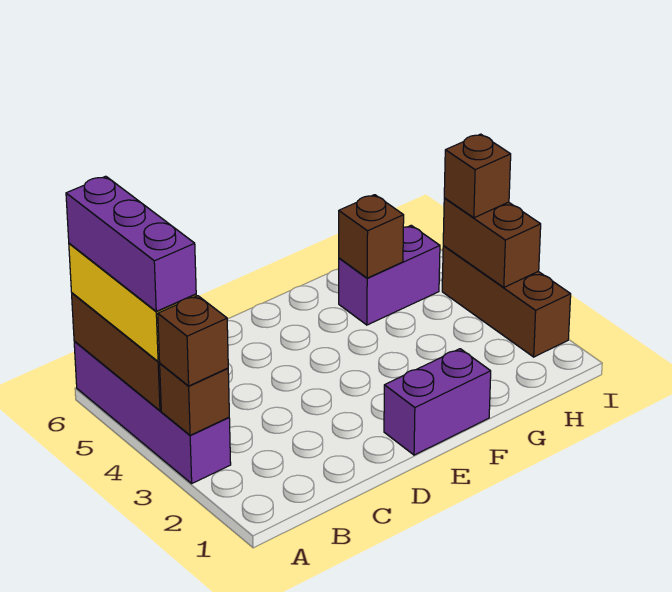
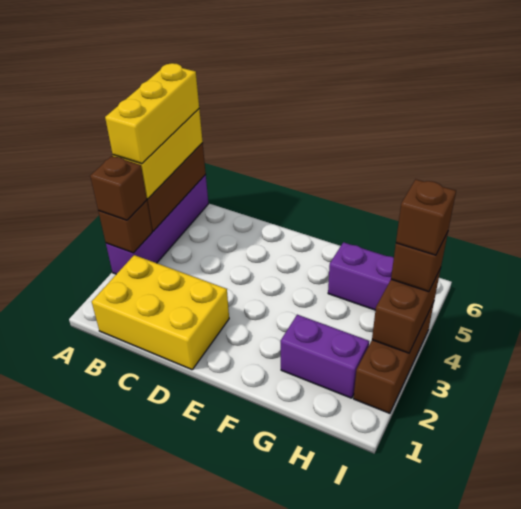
purple 1x3 brick [66,176,196,311] -> yellow 1x3 brick [105,63,199,164]
none -> yellow 2x3 brick [92,255,229,370]
purple 1x2 brick [384,349,491,455] -> purple 1x2 brick moved to [281,315,369,398]
brown 1x1 brick [339,195,404,278] -> brown 1x1 brick moved to [396,179,456,255]

